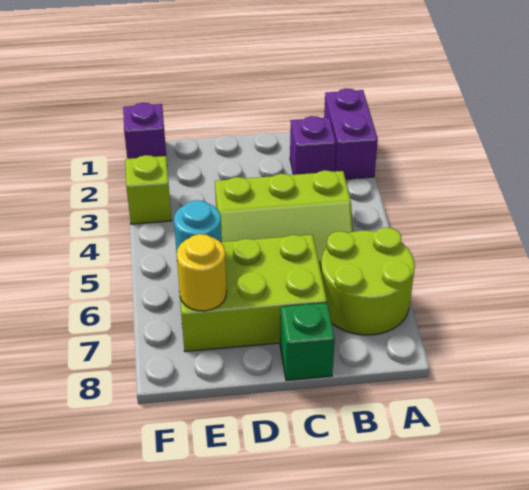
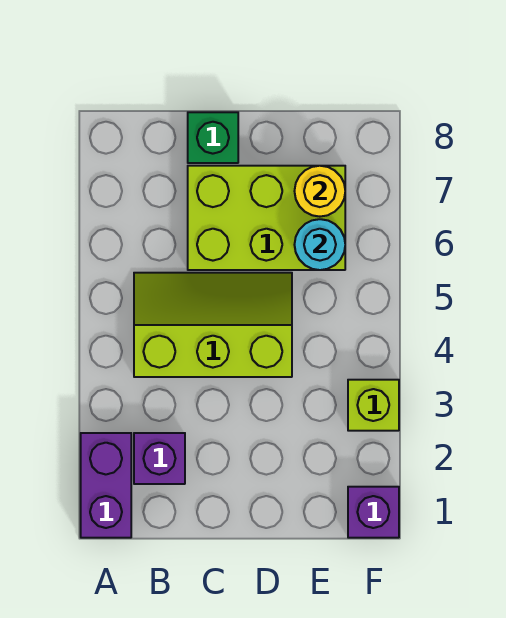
lime 2x2 round brick [321,228,415,335] -> none

